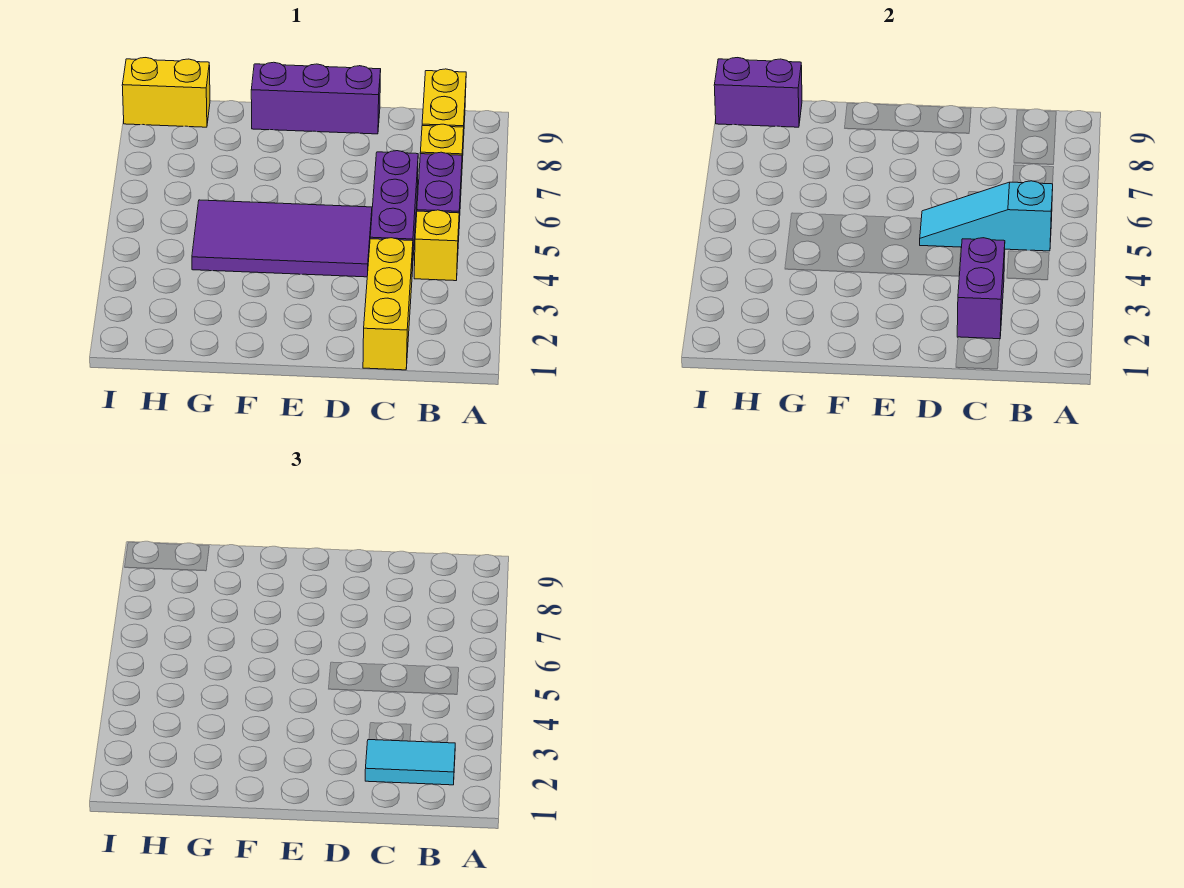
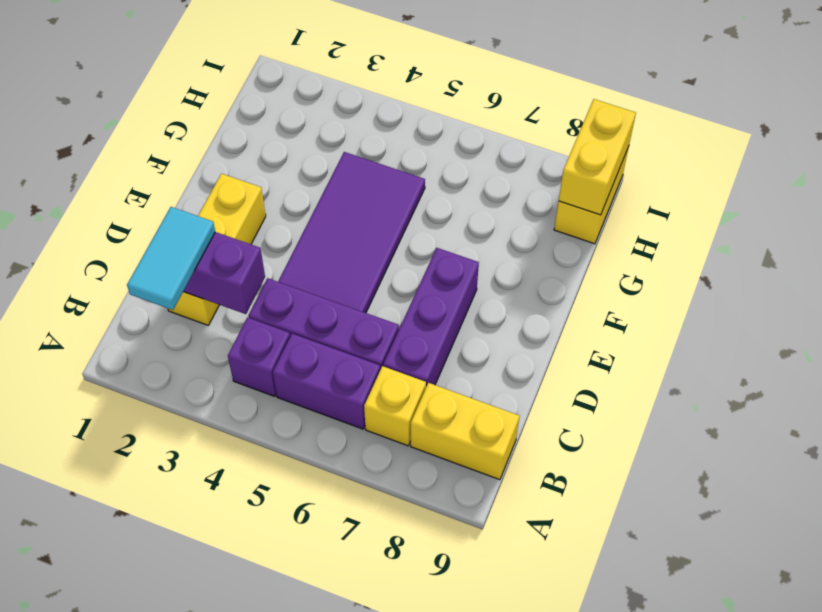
yellow 1x1 brick [414,210,459,281] -> purple 1x1 brick [228,317,290,396]
cyan 1x3 slope [920,181,1053,251] -> none
yellow 1x3 brick [363,238,413,370] -> yellow 1x3 brick turned to [168,174,266,325]
purple 1x3 brick [251,62,381,134] -> purple 1x3 brick moved to [383,248,479,387]
purple 1x2 brick [714,58,802,127] -> yellow 1x2 brick [559,99,636,215]

